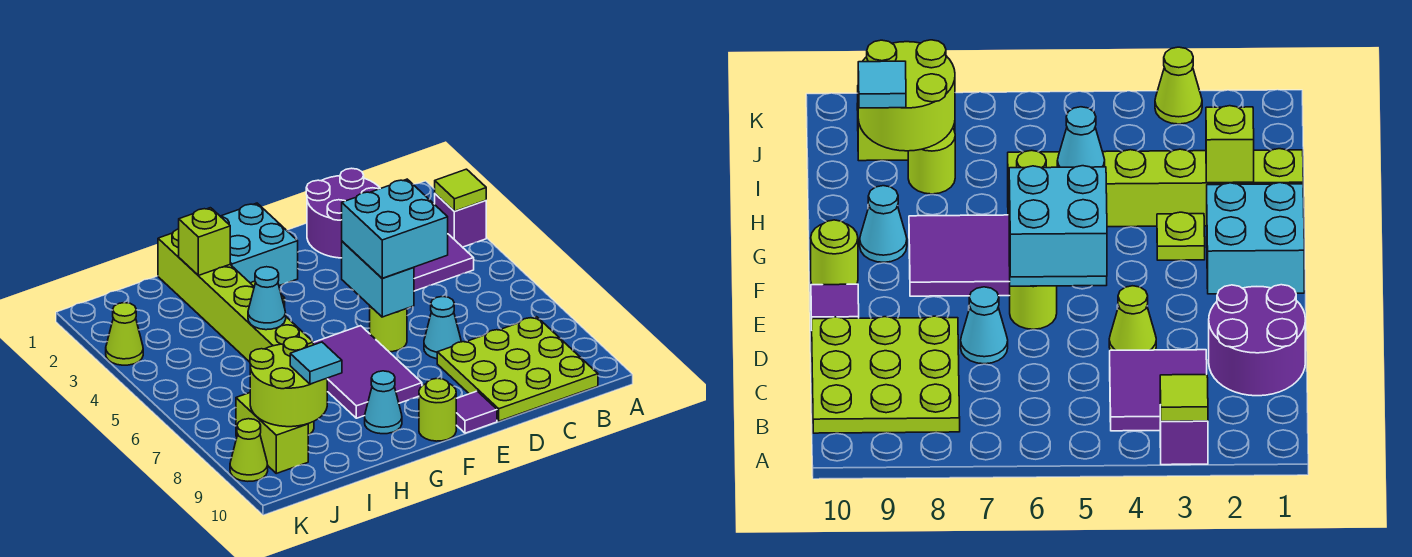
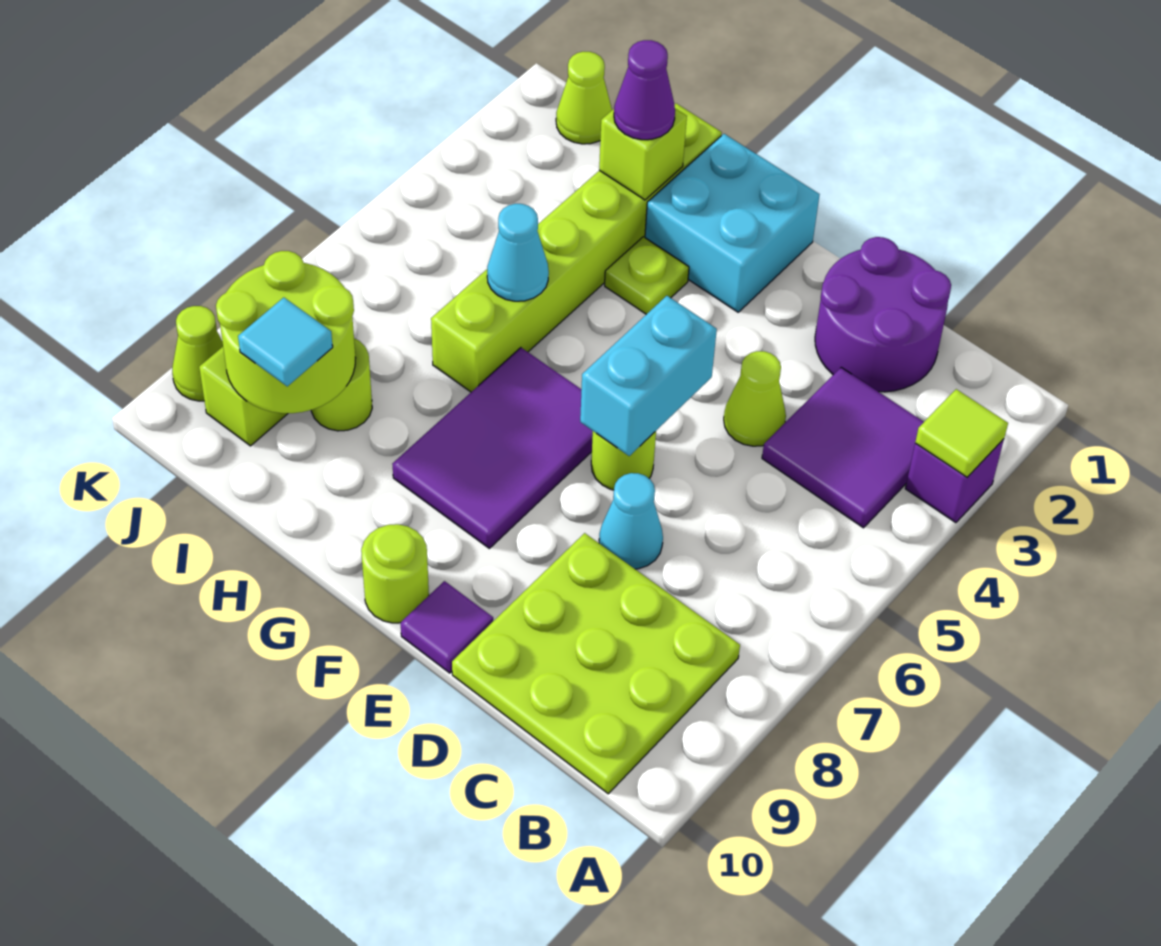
cyan 2x2 brick [342,179,448,278] -> none
cyan 1x1 cone [365,371,402,434] -> none
none -> purple 1x1 cone [614,40,675,140]
lime 1x1 cone [106,303,143,365] -> lime 1x1 cone moved to [556,52,612,144]

